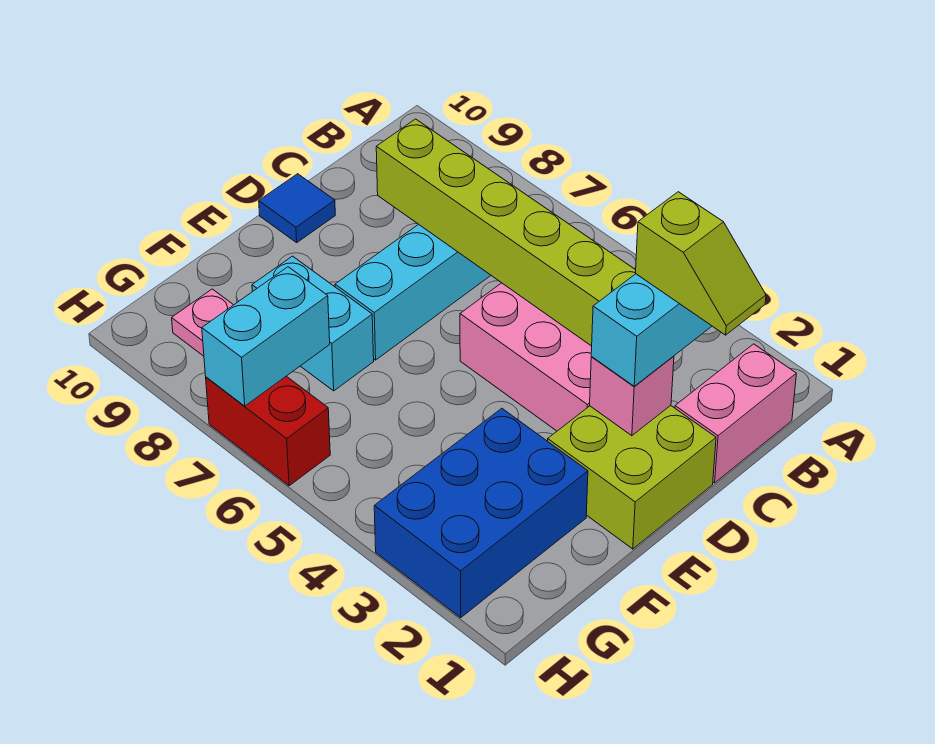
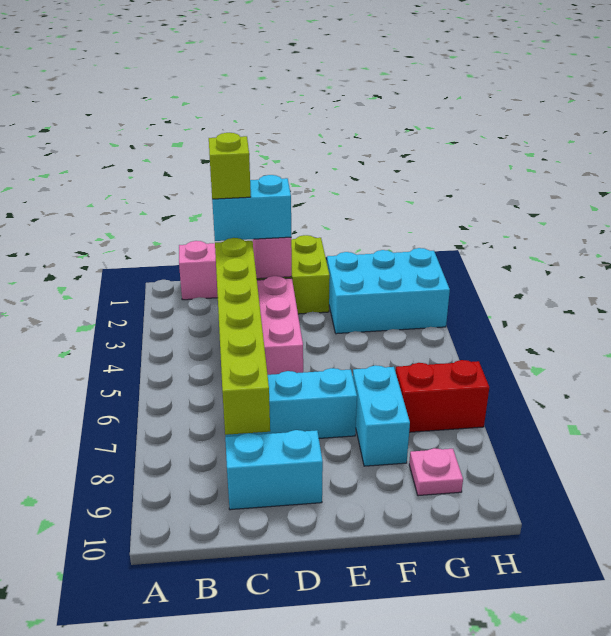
blue 1x1 tile [259,174,335,243] -> none
blue 2x3 brick [374,408,588,618] -> cyan 2x3 brick [327,248,450,334]
cyan 1x2 brick [202,267,330,406] -> cyan 1x2 brick moved to [225,430,323,510]
red 1x2 brick [206,376,330,486] -> red 1x2 brick turned to [395,360,489,432]

